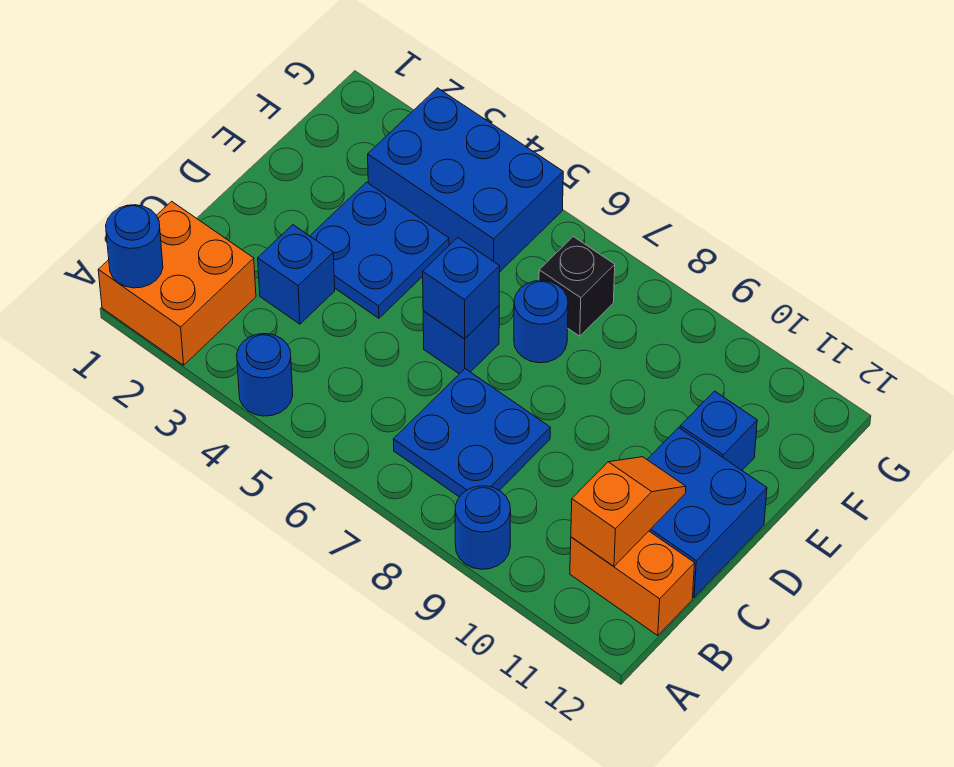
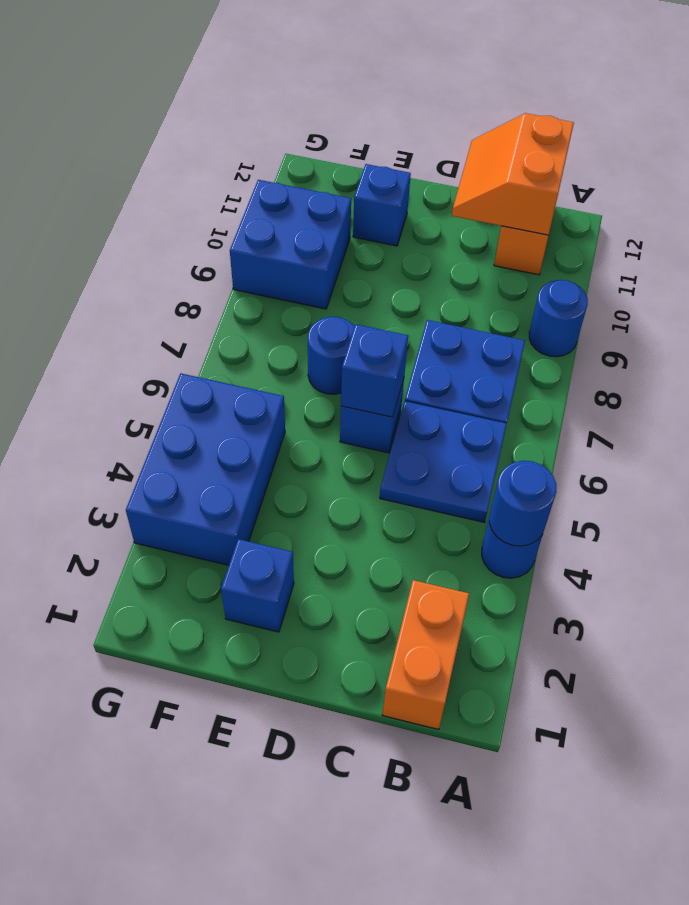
orange 2x2 brick [98,201,256,365] -> orange 1x2 brick [382,580,469,730]
blue 1x1 round brick [106,205,163,288] -> blue 1x1 round brick moved to [489,461,556,546]
orange 1x2 slope [571,457,686,566] -> orange 2x2 slope [452,113,574,235]
blue 1x1 brick [258,225,335,324] -> blue 1x1 brick moved to [221,539,294,632]
blue 2x2 brick [647,428,767,598] -> blue 2x2 brick moved to [230,180,351,309]
blue 2x2 plate [310,182,449,318] -> blue 2x2 plate moved to [380,401,507,522]
black 1x1 brick [539,237,615,336] -> none

